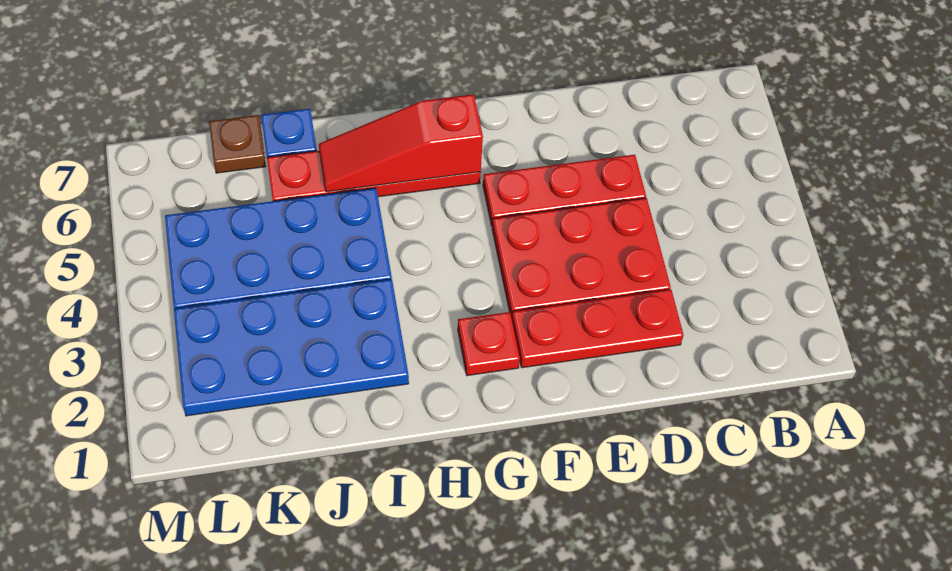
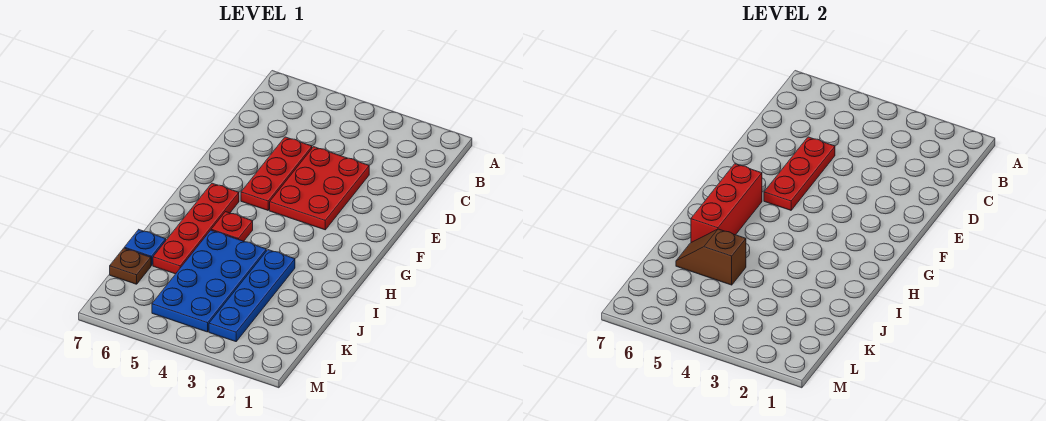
red 1x3 plate [512,290,684,368] -> red 1x3 plate moved to [764,137,835,210]
red 1x1 plate [458,312,520,376] -> red 1x1 plate moved to [211,212,253,241]
red 1x3 slope [319,94,483,192] -> red 1x3 brick [691,164,762,242]
blue 2x4 plate [174,279,409,416] -> blue 1x4 plate [209,250,295,342]
none -> brown 1x2 slope [676,229,746,285]

